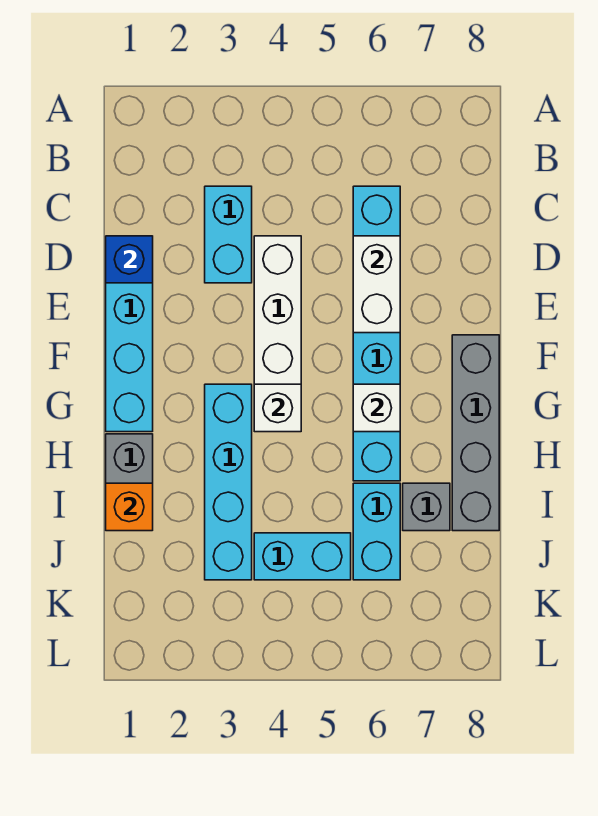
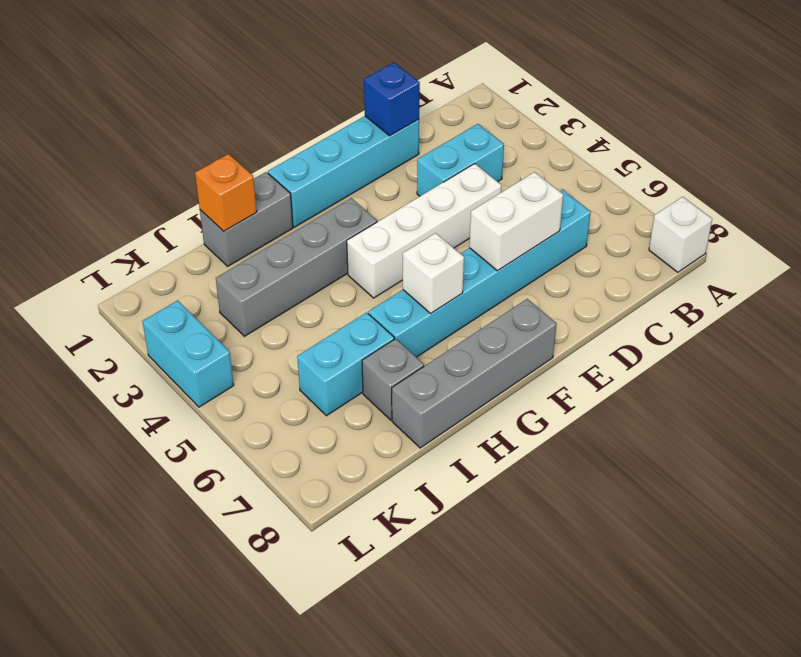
cyan 1x4 brick [205,384,252,580] -> grey 1x4 brick [216,198,377,336]
white 1x1 brick [254,384,301,432] -> white 1x1 brick moved to [649,197,712,272]
cyan 1x2 brick [254,533,351,580] -> cyan 1x2 brick moved to [142,300,234,407]

